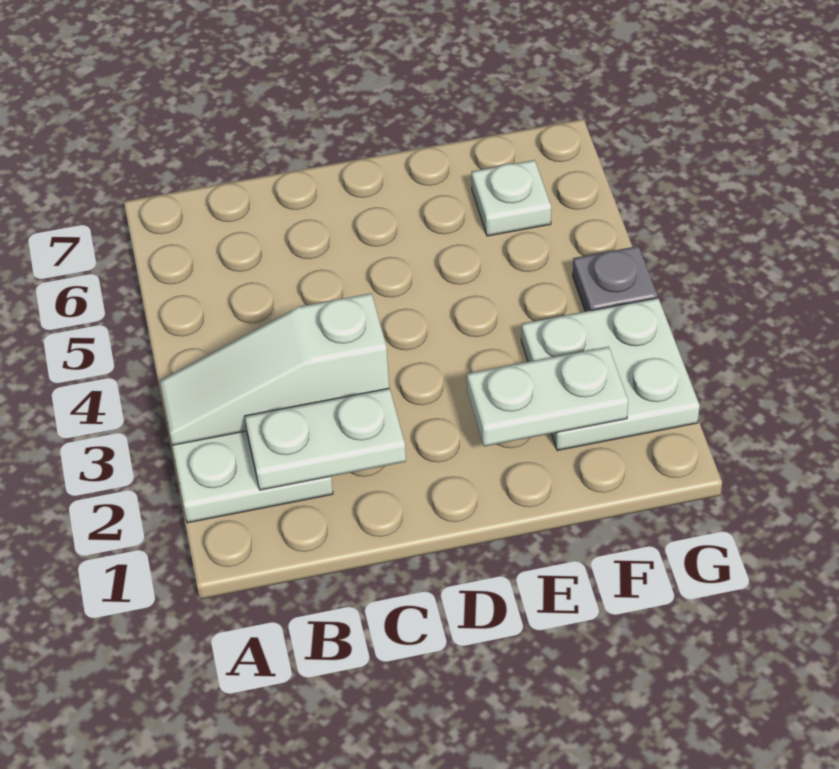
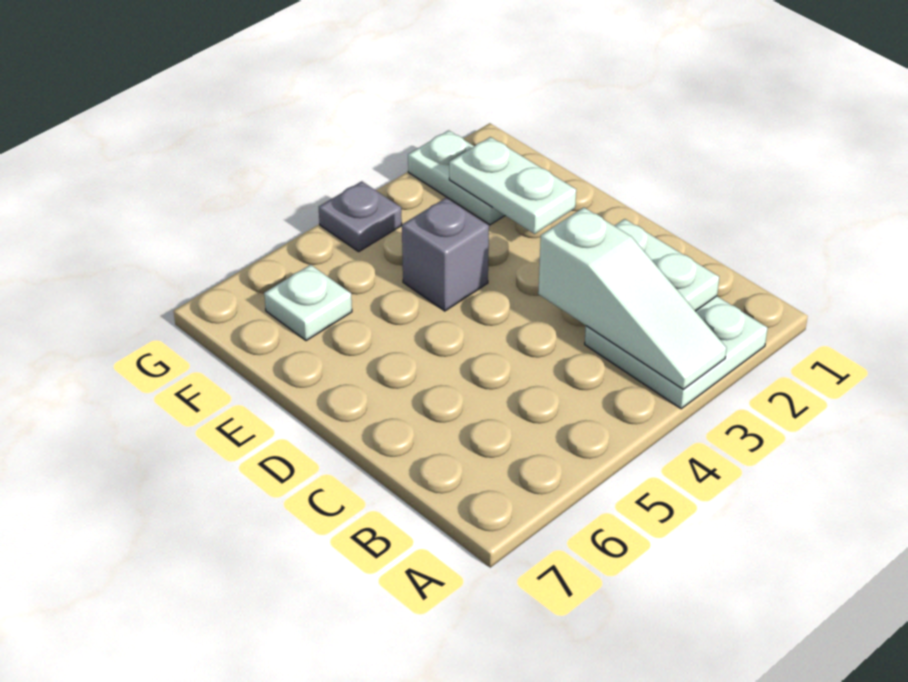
none -> grey 1x1 brick [402,198,489,311]
white 2x2 plate [521,298,700,451] -> white 1x2 plate [408,130,505,225]

